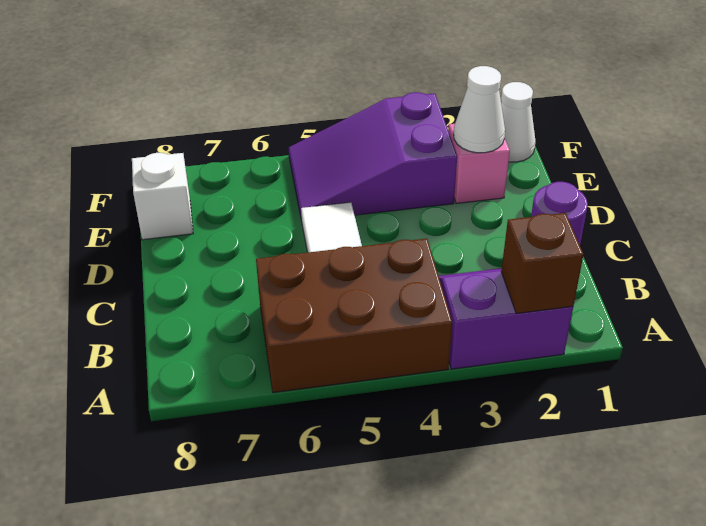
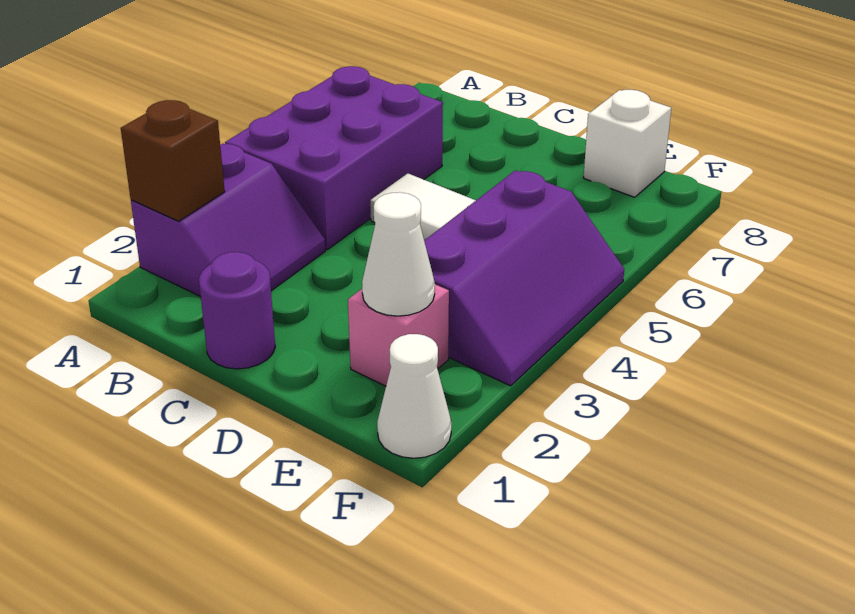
brown 2x3 brick [256,238,452,393] -> purple 2x3 brick [225,66,443,250]
purple 2x3 slope [289,92,457,221] -> purple 2x3 slope turned to [424,170,624,386]

